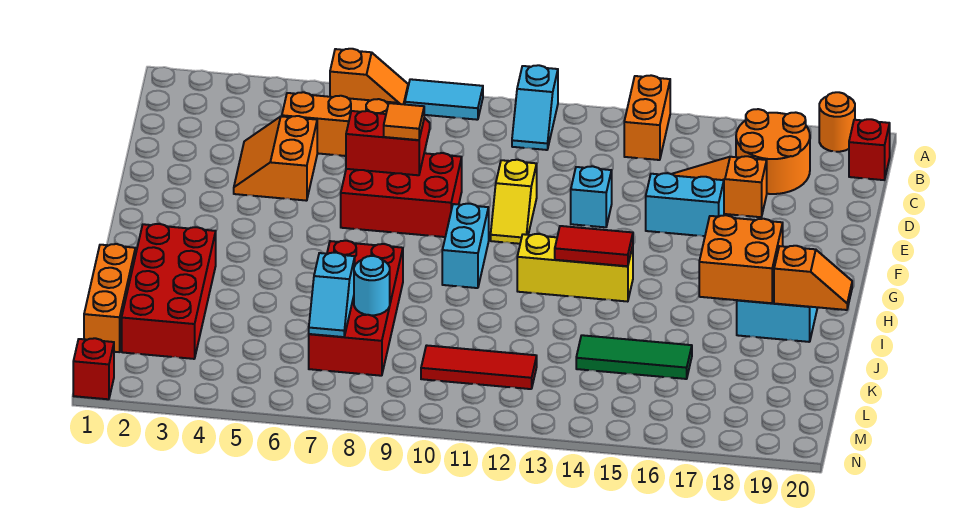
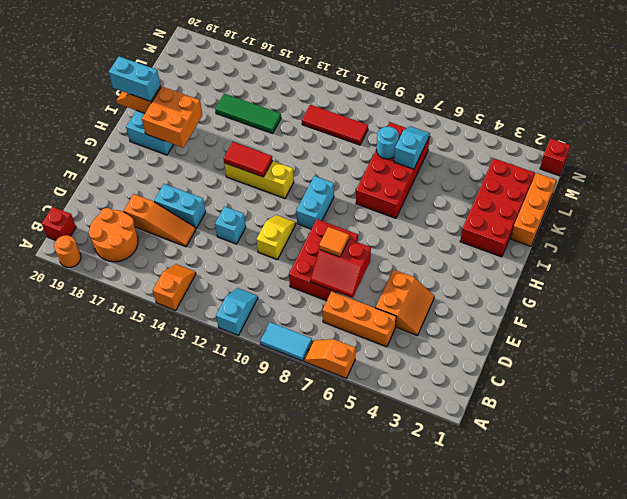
orange 1x2 brick [624,75,670,160] -> orange 1x2 slope [153,264,196,310]
red 2x3 brick [341,153,462,237] -> red 2x3 brick turned to [289,219,358,301]
none -> cyan 1x2 brick [109,57,161,101]

